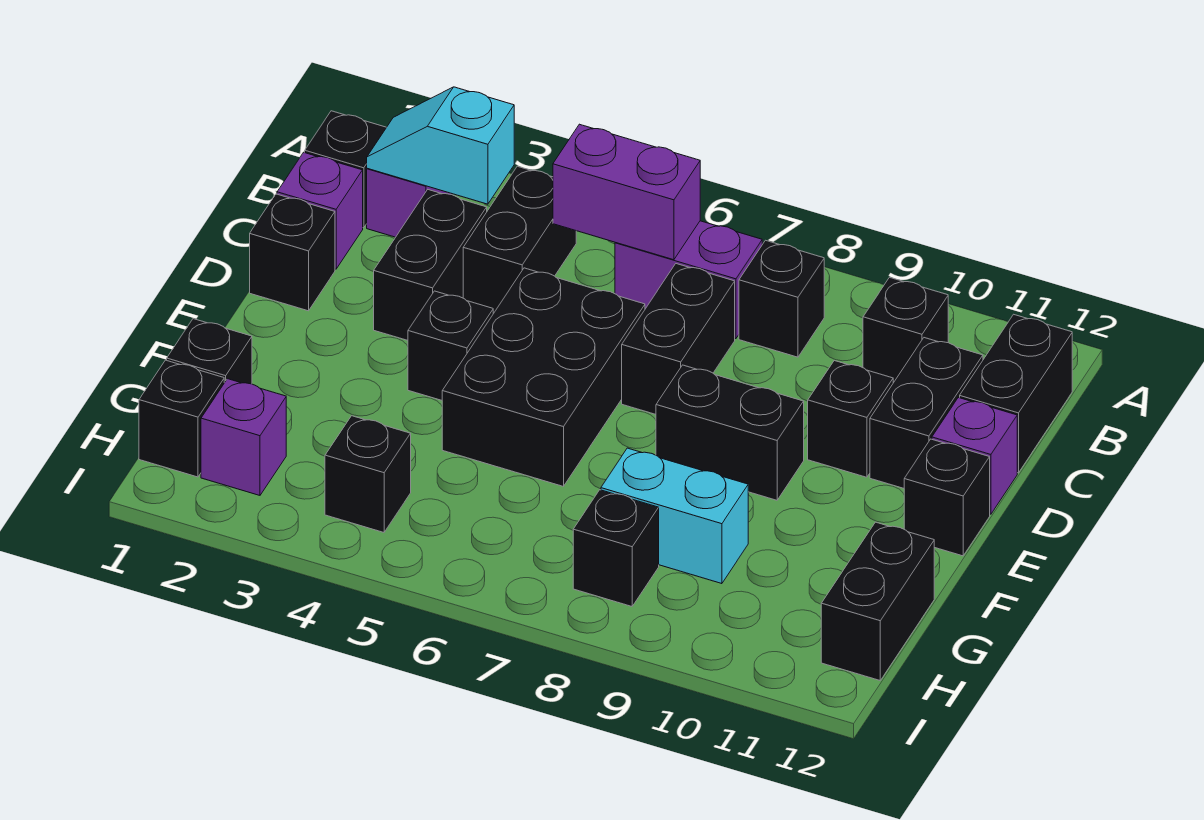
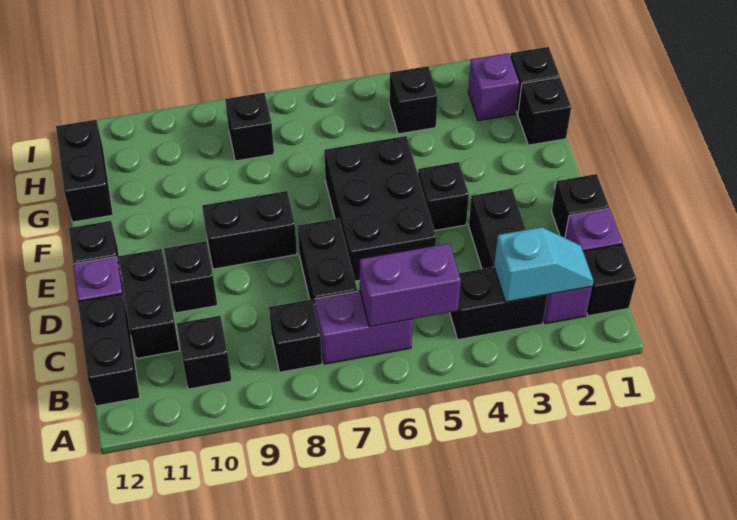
black 1x2 brick [463,166,576,314] -> black 1x2 brick turned to [450,267,548,340]
cyan 1x2 brick [601,448,748,584] -> none

